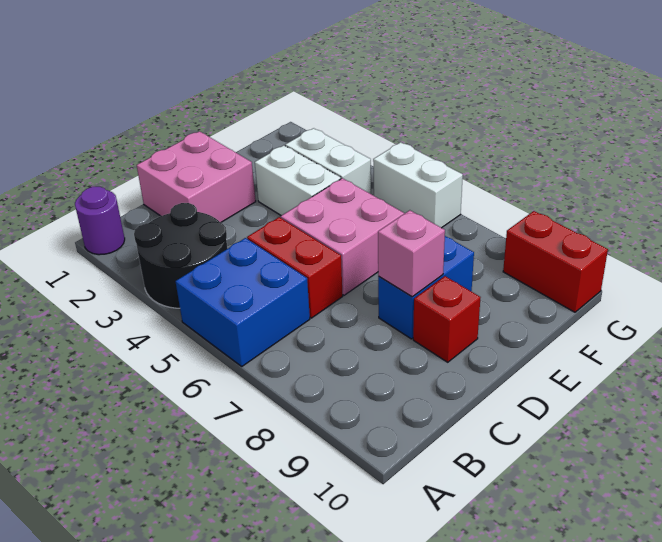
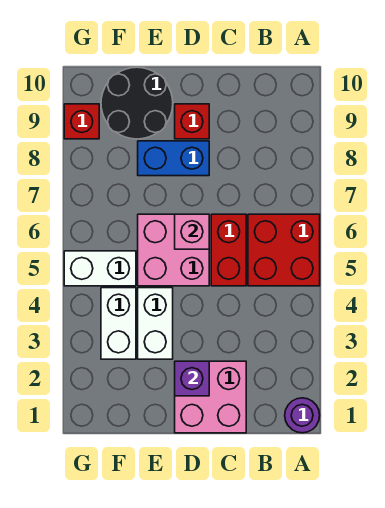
black 2x2 round brick [134,203,228,308] -> black 2x2 round brick moved to [101,67,173,139]
blue 2x2 brick [175,238,310,366] -> red 2x2 brick [248,214,320,286]
none -> purple 1x1 brick [175,361,209,396]
pink 1x1 brick [378,210,445,297] -> pink 1x1 brick moved to [175,214,209,249]
white 1x2 brick [373,142,463,228] -> white 1x2 brick turned to [64,251,136,286]
red 1x2 brick [503,211,608,312] -> red 1x1 brick [64,104,99,139]

